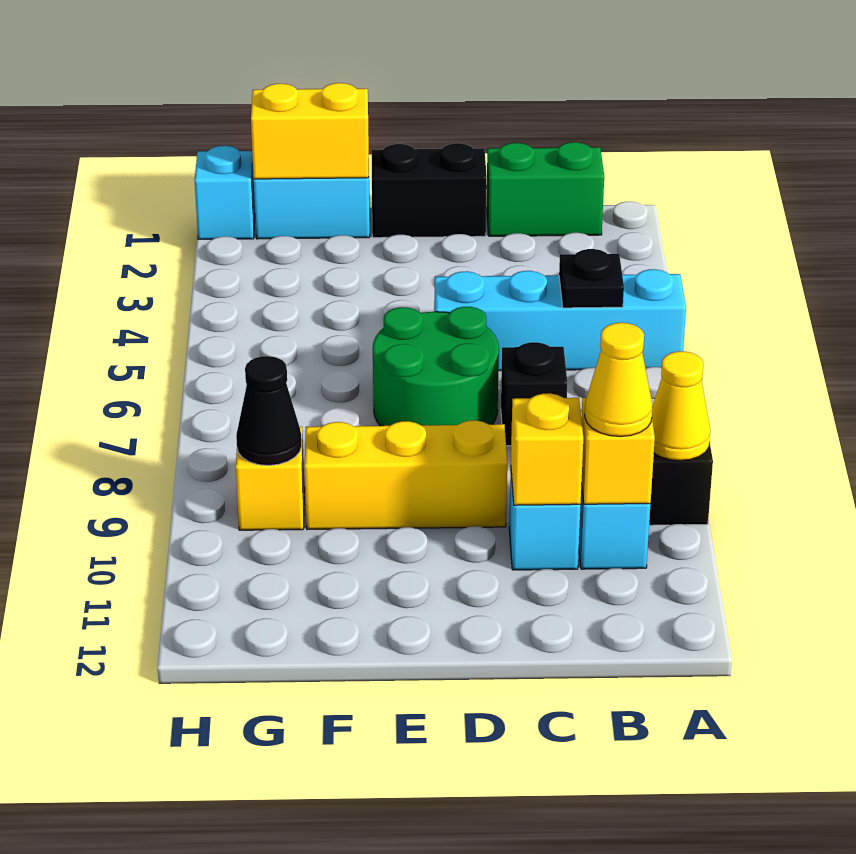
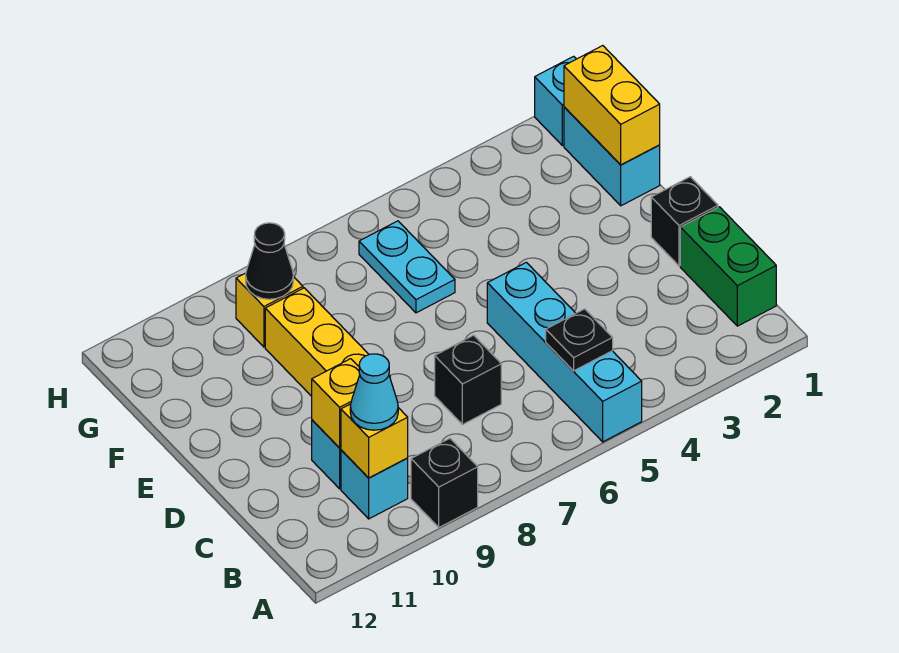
yellow 1x1 cone [652,351,710,461] -> none
yellow 1x1 cone [585,323,653,437] -> cyan 1x1 cone [350,354,398,430]
black 1x2 brick [371,143,487,238] -> black 1x1 brick [651,177,718,266]
green 2x2 round brick [373,307,499,426] -> none
none -> cyan 1x2 plate [359,221,455,313]

